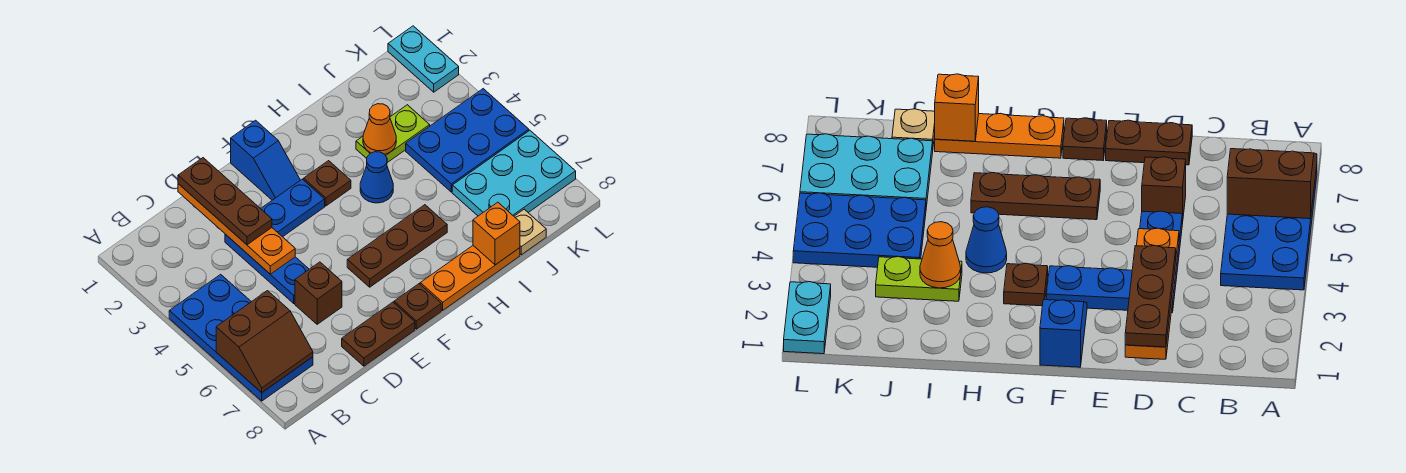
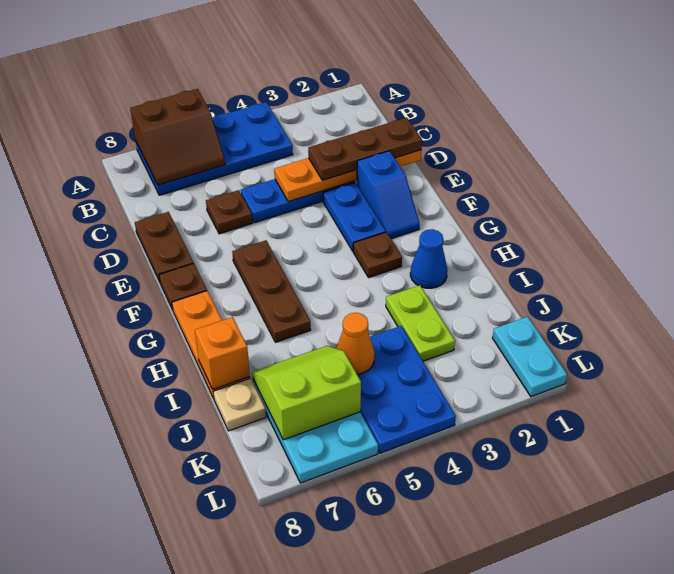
brown 2x2 slope [216,291,313,393] -> brown 2x2 slope turned to [130,89,225,185]
brown 1x1 brick [295,262,342,324] -> brown 1x1 plate [206,190,252,234]
blue 1x2 slope [231,120,300,200] -> blue 1x2 slope turned to [357,151,420,239]
blue 1x1 cone [360,152,393,203] -> blue 1x1 cone moved to [410,229,447,288]
orange 1x1 cone [363,104,396,154] -> orange 1x1 cone moved to [337,313,375,374]
none -> lime 2x2 slope [252,346,361,440]
cyan 1x2 plate [388,26,459,92] -> cyan 1x2 plate turned to [493,317,567,397]

